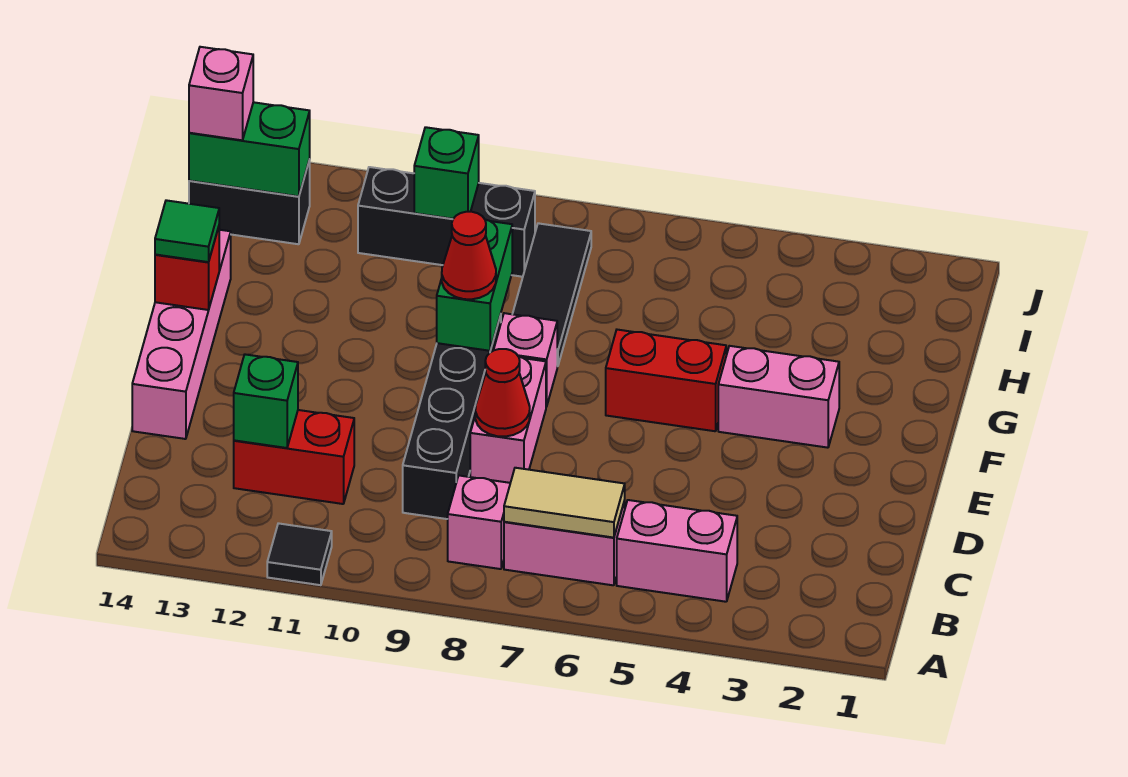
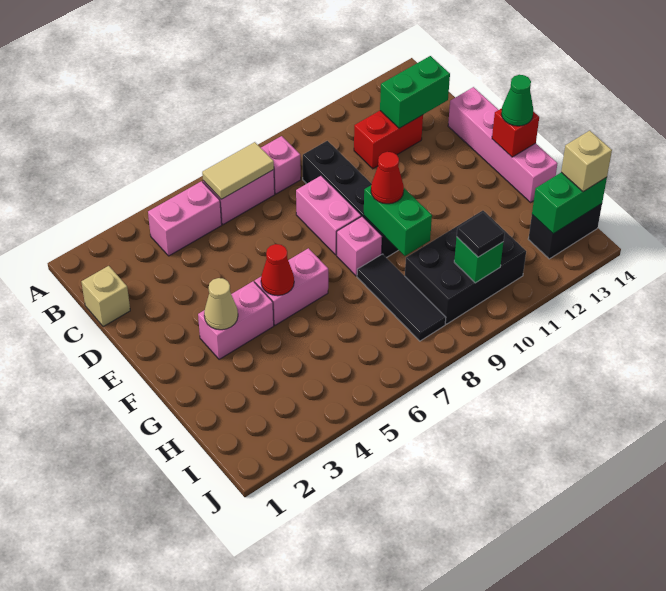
black 1x1 tile [267,523,332,585] -> black 1x1 tile moved to [457,213,505,257]
none -> tan 1x1 brick [81,266,130,327]
green 1x1 brick [234,354,298,448] -> green 1x2 brick [380,56,450,128]
red 1x1 cone [475,349,530,437] -> red 1x1 cone moved to [261,244,294,296]
none -> tan 1x1 cone [204,278,238,330]
red 1x2 brick [606,330,726,431] -> pink 1x2 brick [255,248,328,325]
green 1x1 tile [155,200,219,262] -> green 1x1 cone [501,75,533,126]
black 1x3 brick [358,167,535,277] -> black 2x3 brick [405,211,526,324]
pink 1x1 brick [189,47,253,140] -> tan 1x1 brick [561,131,612,192]

